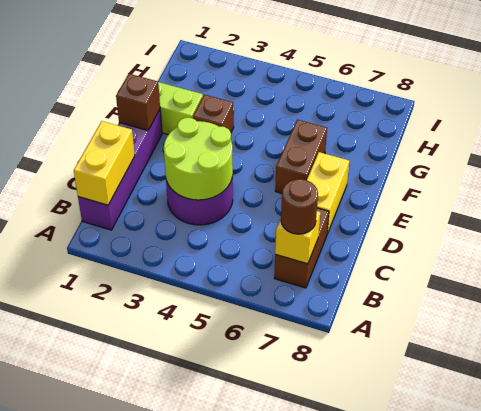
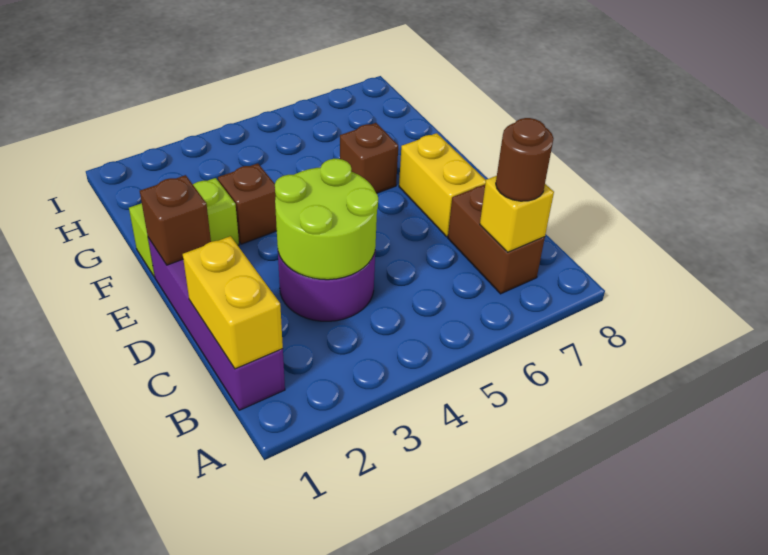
brown 1x2 brick [275,120,327,193] -> brown 1x1 brick [340,123,398,193]

